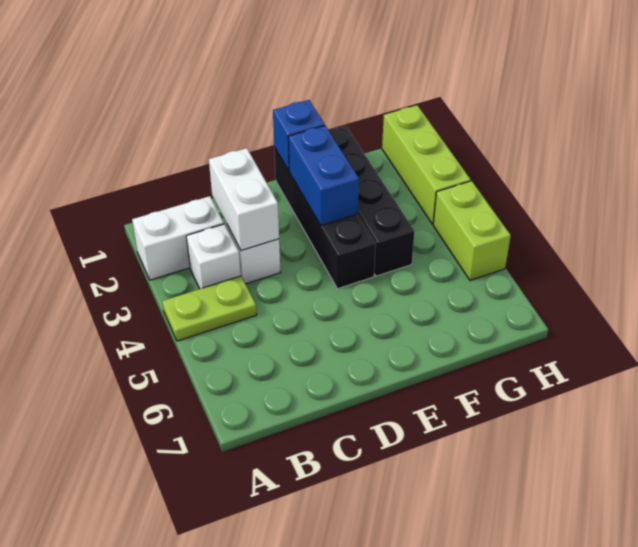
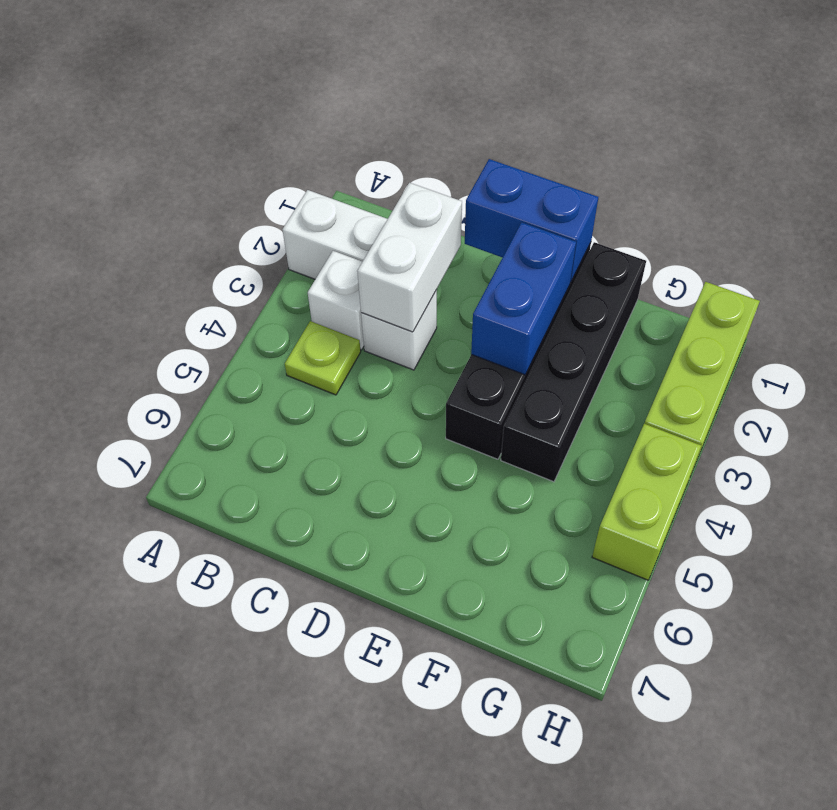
lime 1x2 plate [162,276,257,341] -> lime 1x1 plate [285,321,361,395]
blue 1x1 brick [273,100,325,170] -> blue 1x2 brick [465,159,598,282]

